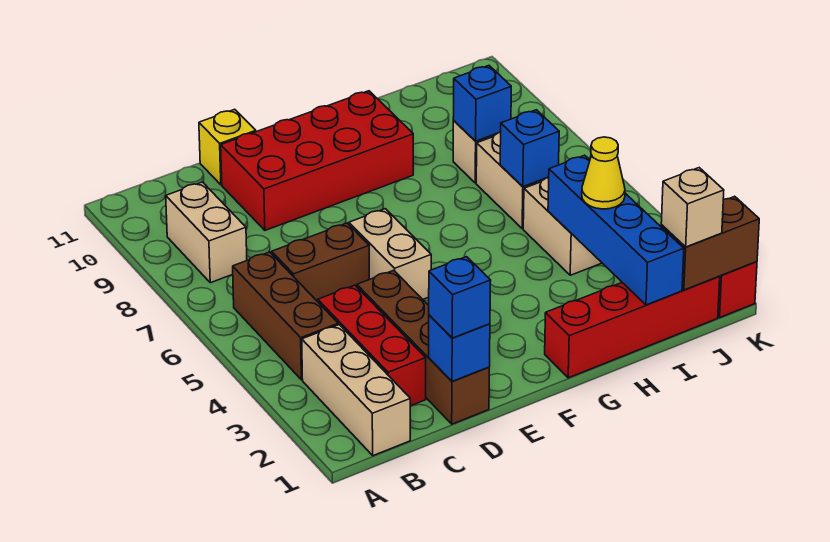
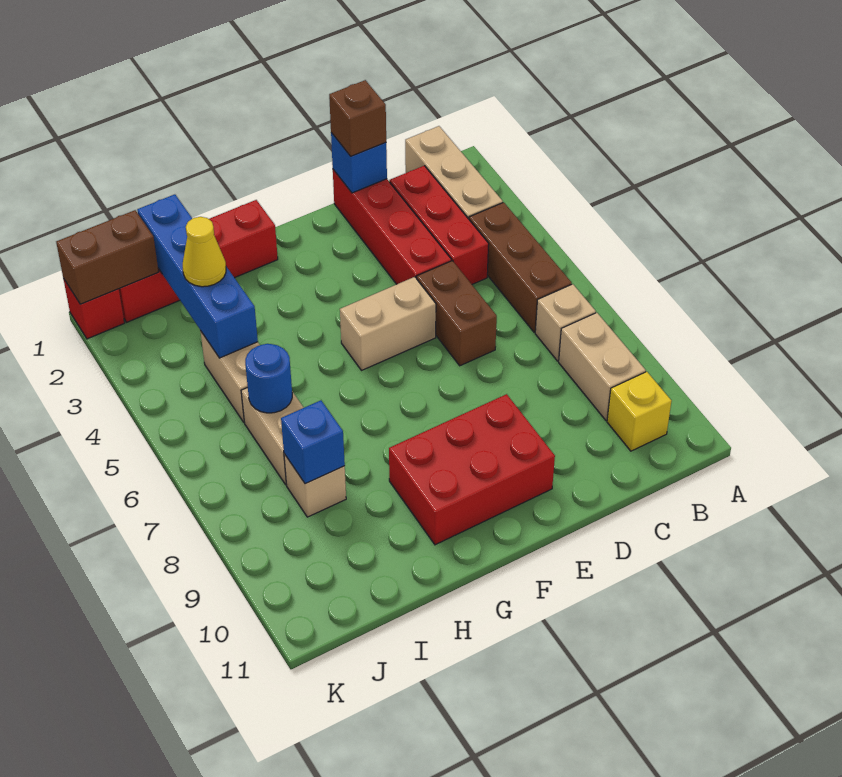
brown 1x2 brick [272,223,369,302] -> brown 1x2 brick turned to [417,261,497,366]
brown 1x4 brick [357,270,489,424] -> red 1x4 brick [333,170,451,284]
blue 1x1 brick [429,257,491,338] -> brown 1x1 brick [329,80,386,156]
red 2x4 brick [221,91,413,230] -> red 2x3 brick [389,394,555,545]
yellow 1x1 brick [199,109,256,185] -> yellow 1x1 brick moved to [607,372,671,451]
tan 1x2 brick [349,209,431,299] -> tan 1x2 brick turned to [340,277,436,371]
blue 1x1 brick [500,110,559,187] -> blue 1x1 round brick [245,344,292,413]
tan 1x1 brick [661,168,724,247] -> tan 1x1 brick moved to [535,284,596,361]

